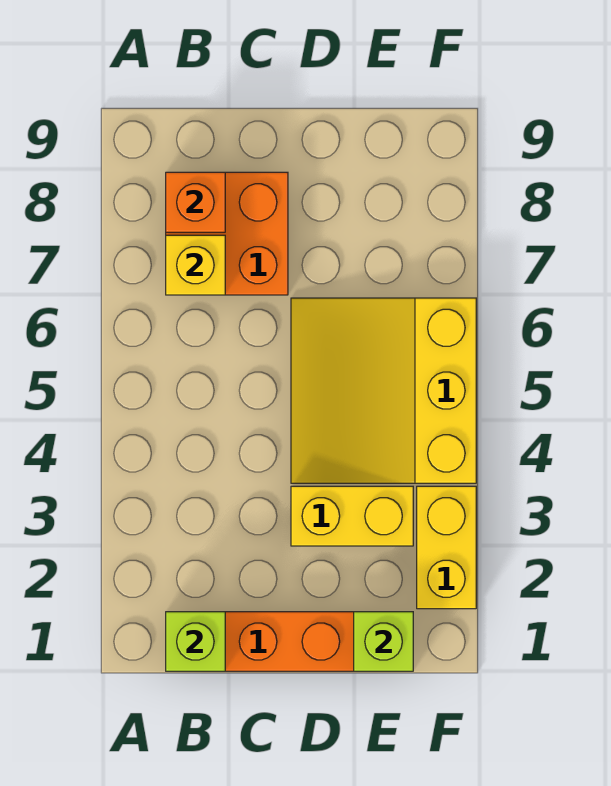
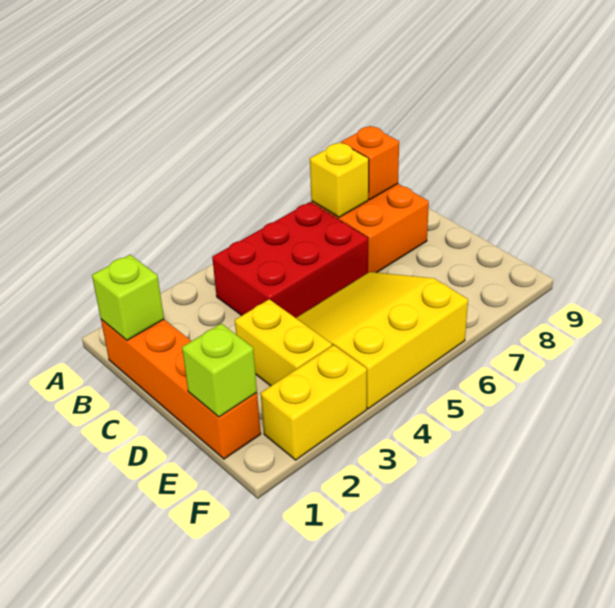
none -> red 2x3 brick [212,202,368,318]

